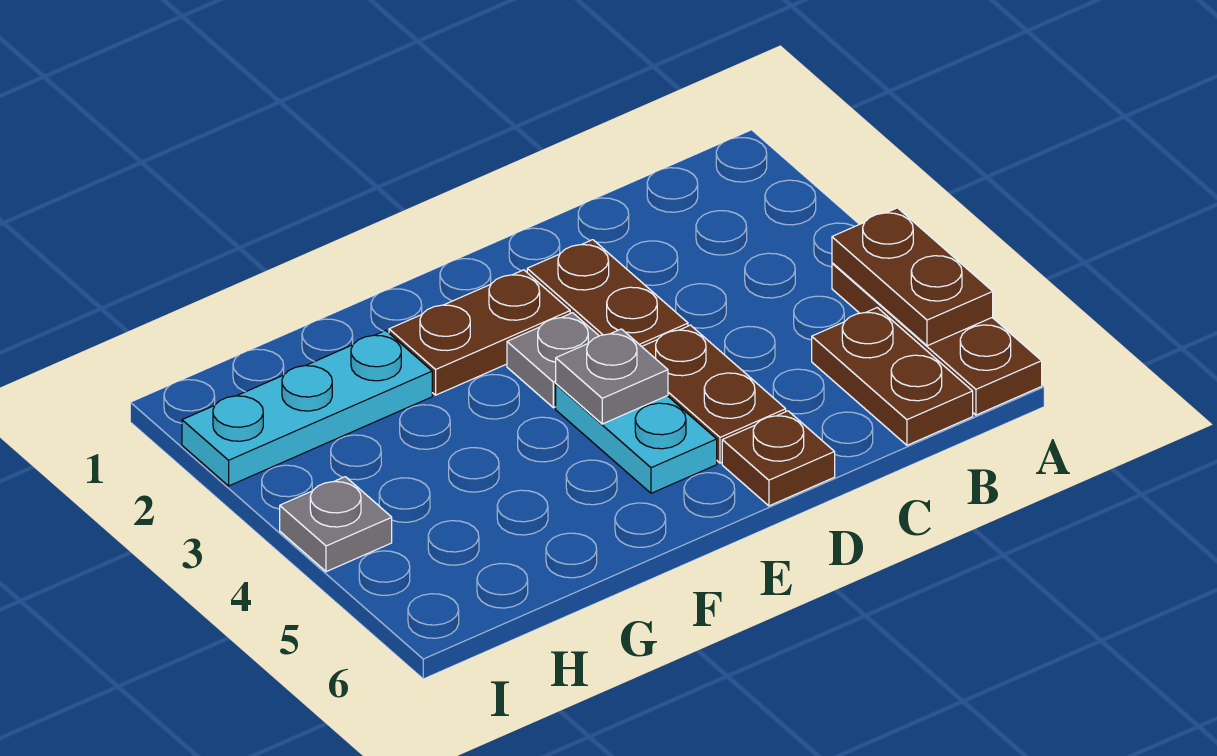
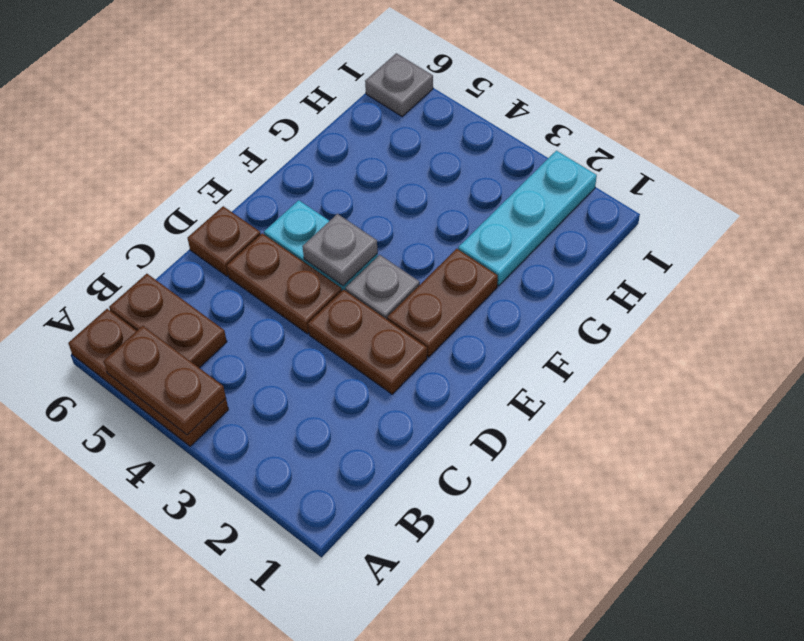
grey 1x1 plate [280,477,392,572] -> grey 1x1 plate moved to [365,53,433,116]

